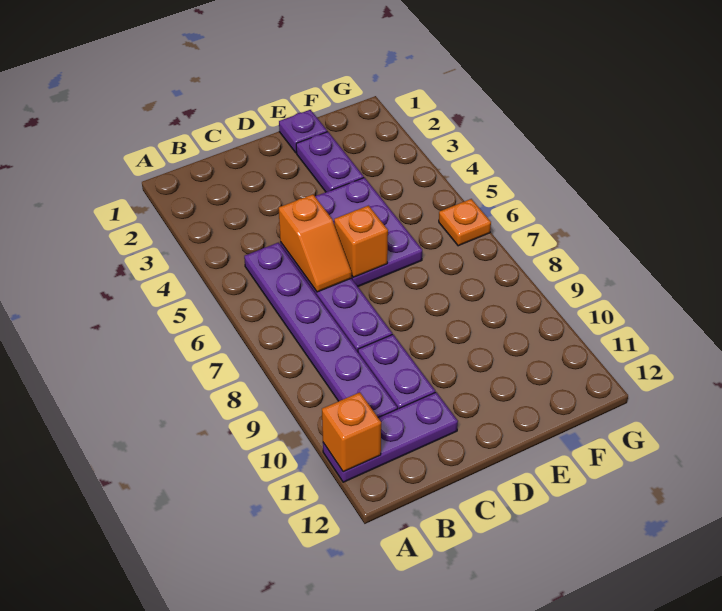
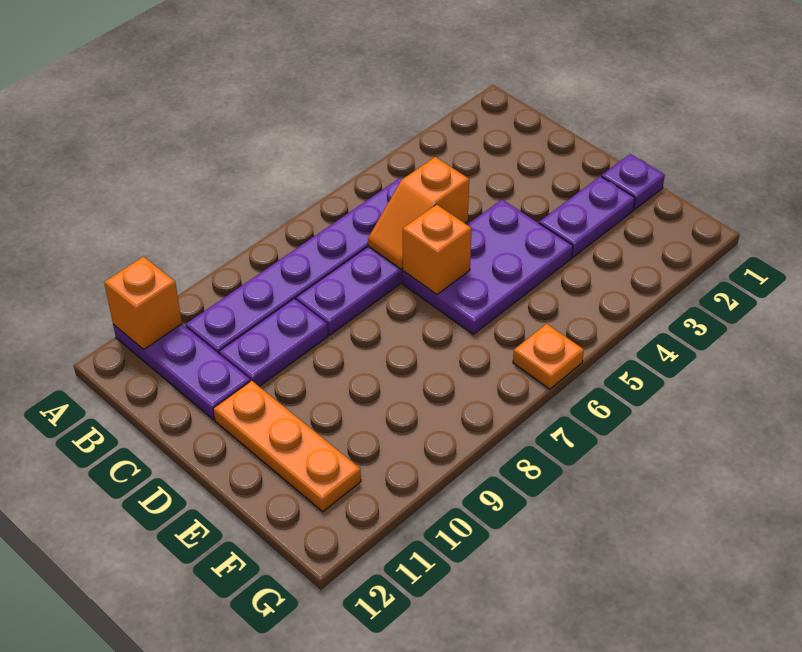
none -> orange 1x3 plate [213,381,361,512]

